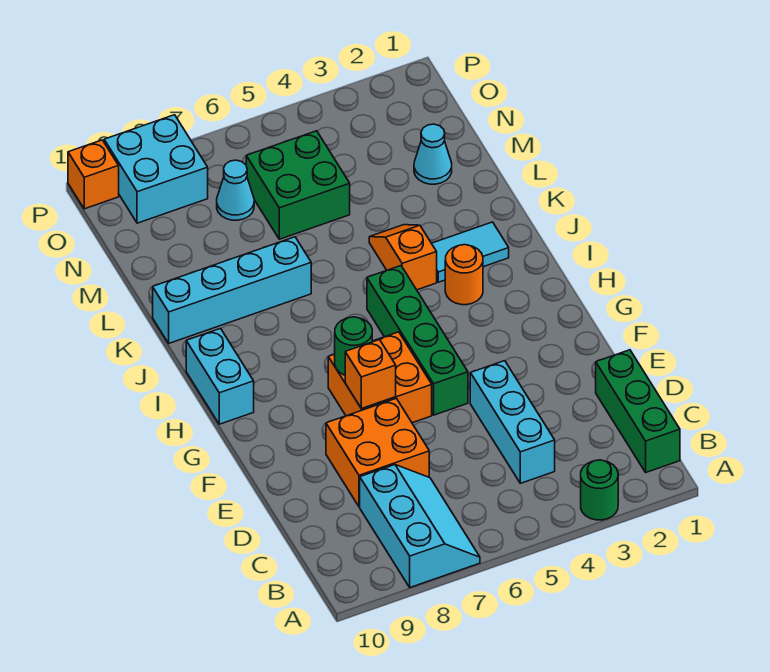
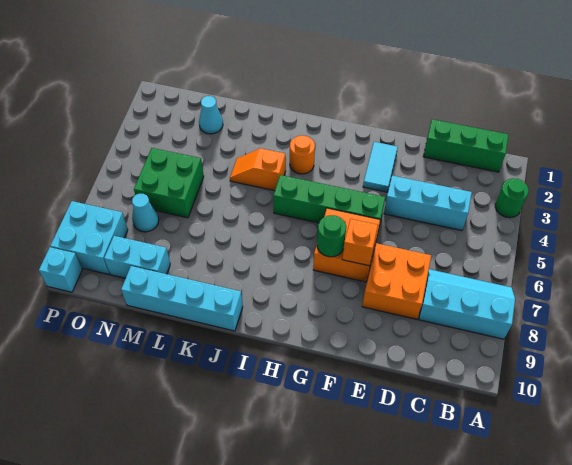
cyan 1x2 brick [186,329,254,424] -> cyan 1x2 brick moved to [104,236,170,278]
cyan 1x2 tile [432,222,509,282] -> cyan 1x2 tile moved to [363,142,398,192]
cyan 1x4 brick [153,237,311,343] -> cyan 1x4 brick turned to [121,266,243,331]
orange 1x1 brick [68,140,119,209] -> cyan 1x1 brick [39,247,82,292]

